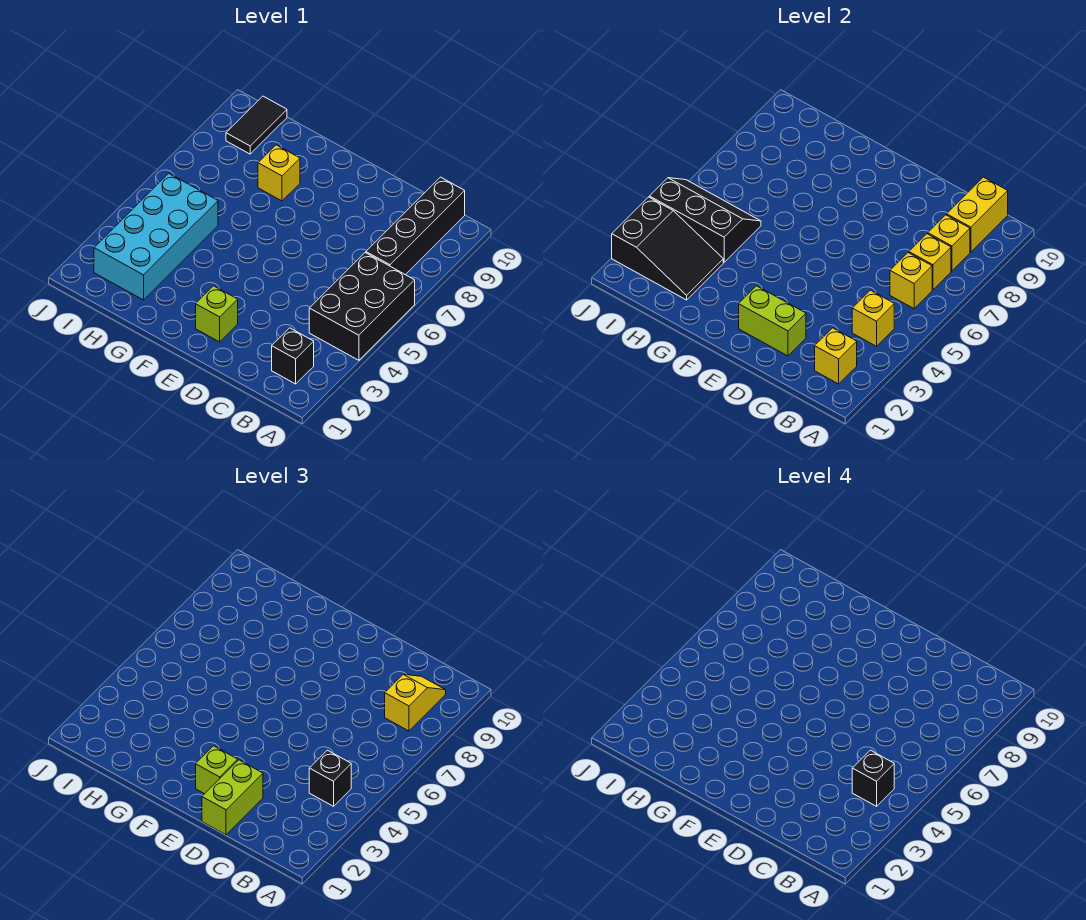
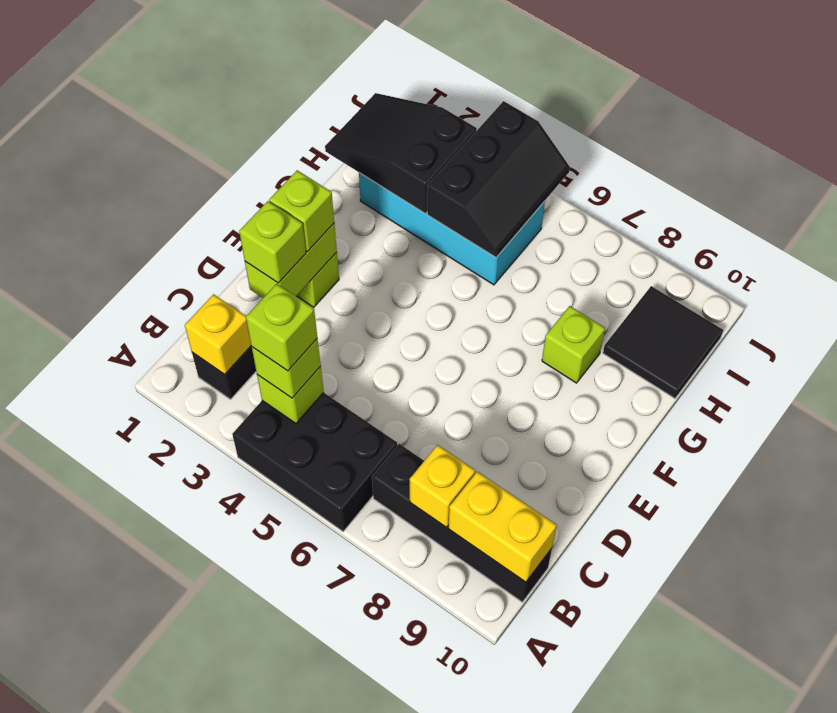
yellow 1x1 brick [852,290,894,346] -> lime 1x1 brick [257,367,324,423]
black 1x1 brick [309,750,351,806] -> lime 1x1 brick [252,339,321,398]
black 1x1 brick [852,750,894,806] -> lime 1x1 brick [246,284,317,371]
yellow 1x1 brick [890,253,932,309] -> none
yellow 1x1 brick [909,234,951,290] -> none
yellow 1x2 slope [385,674,446,731] -> none
lime 1x2 brick [202,760,263,835] -> lime 1x1 brick [239,201,306,283]
yellow 1x1 brick [258,145,300,201] -> lime 1x1 brick [542,306,605,383]
black 2x3 slope [612,197,723,300] -> black 2x3 slope turned to [325,93,477,214]
black 1x2 tile [226,96,287,154] -> black 2x2 tile [603,286,723,398]

